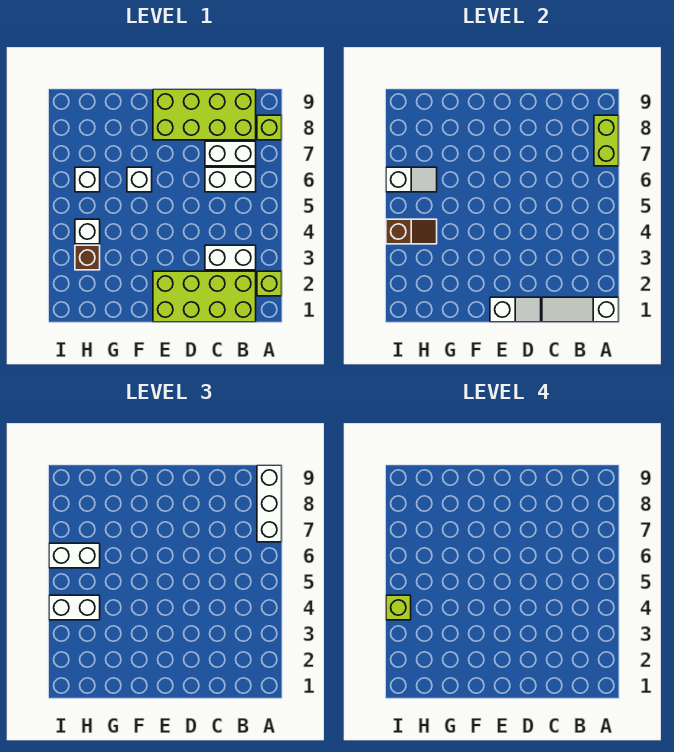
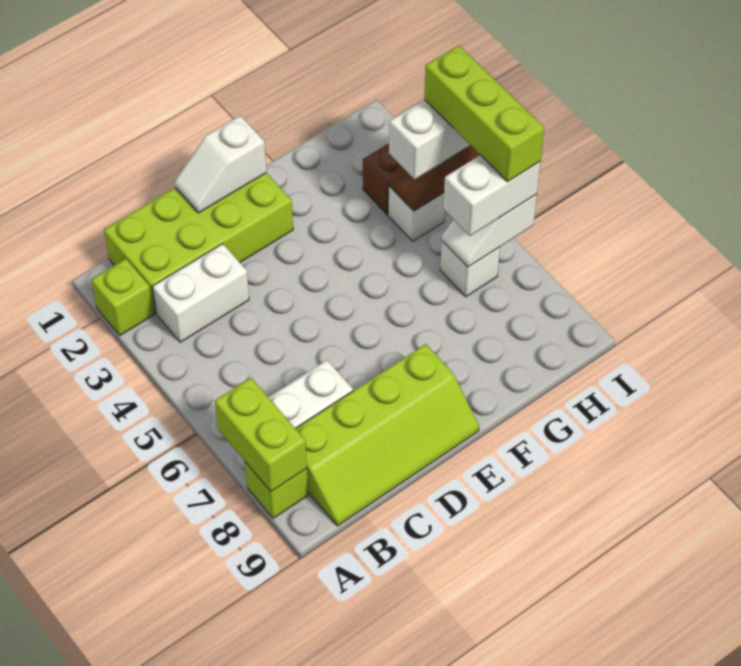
white 1x3 slope [542,297,619,322] -> none
white 1x3 brick [257,465,282,542] -> none
white 1x2 brick [205,167,256,192] -> none
lime 2x4 brick [153,89,256,140] -> lime 2x4 slope [295,344,479,526]
white 1x1 brick [127,167,152,192] -> none
lime 1x1 brick [386,595,411,620] -> lime 1x3 brick [424,45,544,182]

